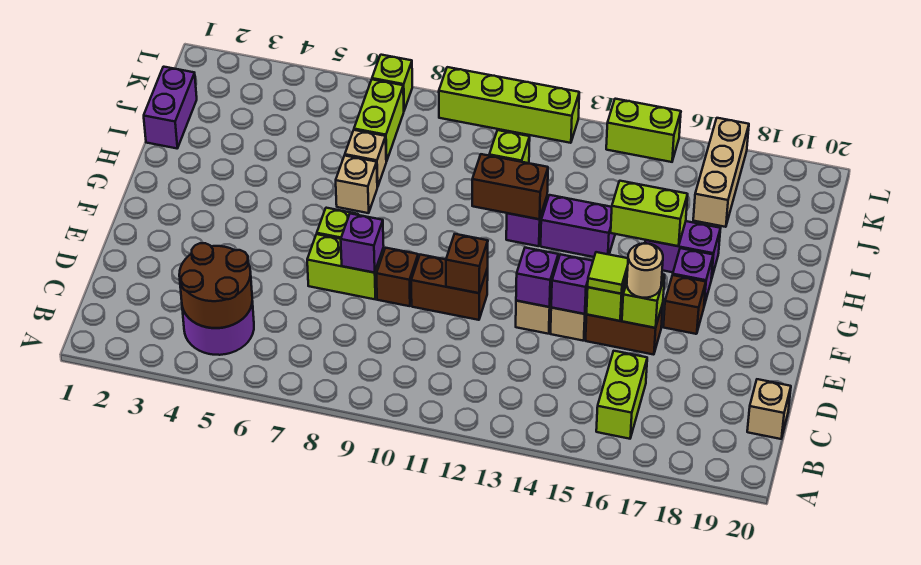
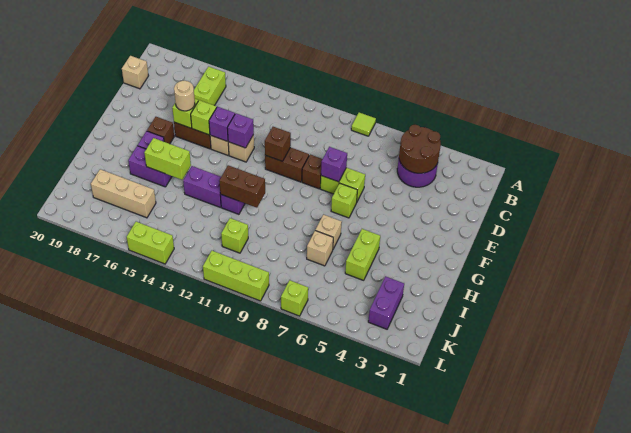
lime 1x1 tile [588,252,628,294] -> lime 1x1 tile moved to [351,113,376,136]
purple 1x2 brick [144,67,197,148] -> purple 1x2 brick moved to [368,276,404,329]
lime 1x2 brick [354,80,404,161] -> lime 1x2 brick moved to [345,229,380,280]
tan 1x3 brick [693,118,749,227] -> tan 1x3 brick turned to [91,169,156,218]
lime 1x4 brick [439,67,579,143] -> lime 1x3 brick [203,251,269,301]

